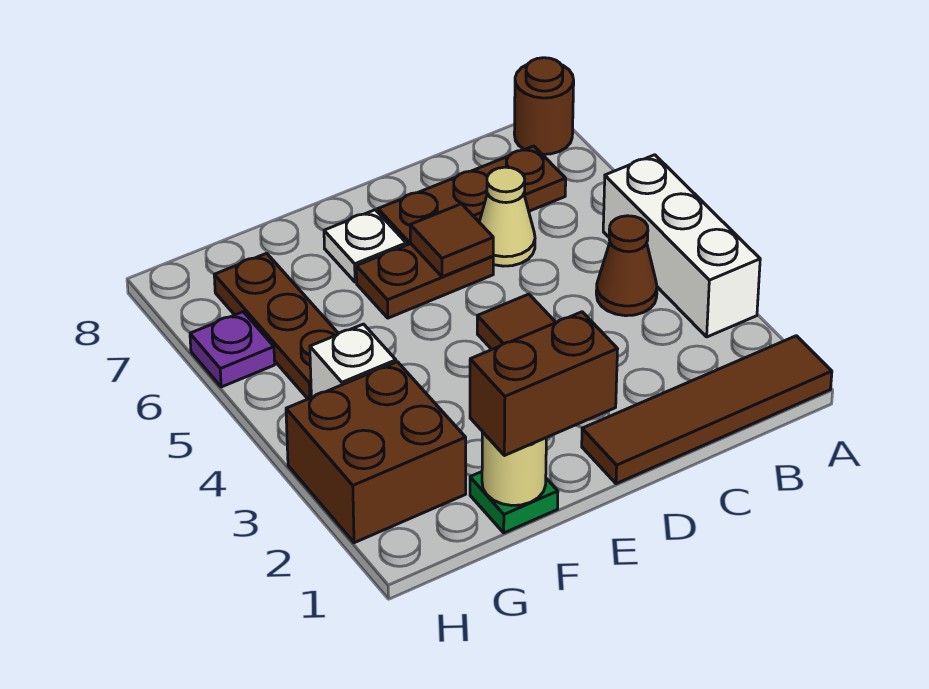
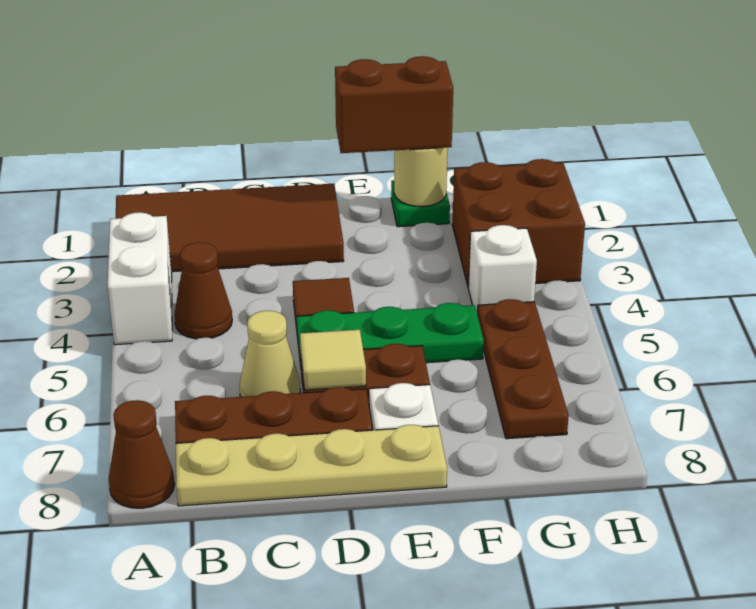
brown 1x4 tile [582,336,832,484] -> brown 2x4 tile [115,184,344,272]
white 1x3 brick [603,155,760,337] -> white 1x2 brick [108,212,172,345]
brown 1x1 round brick [514,58,574,154] -> brown 1x1 cone [109,400,174,508]
none -> tan 1x4 plate [176,425,447,506]
none -> green 1x3 plate [297,303,484,366]
brown 1x1 tile [410,204,493,277] -> tan 1x1 tile [300,330,366,390]
purple 1x1 plate [190,312,275,387] -> none

